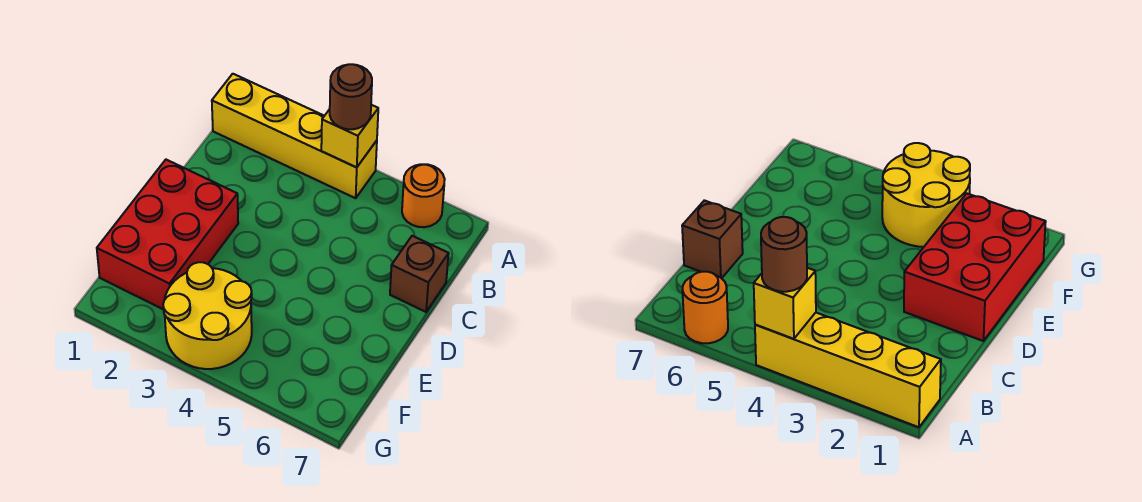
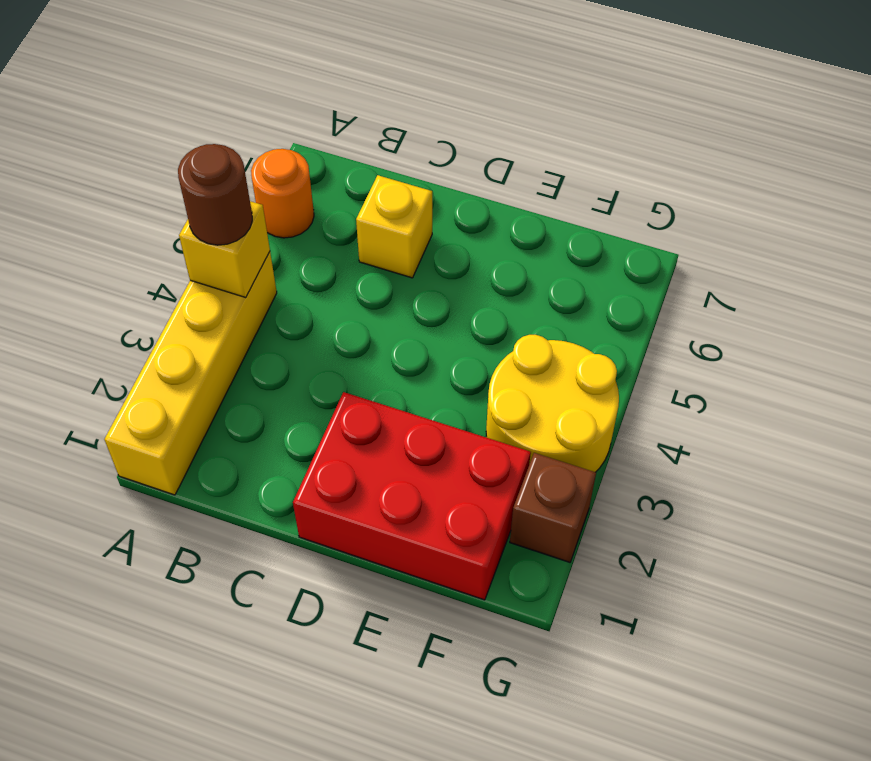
none -> yellow 1x1 brick [356,175,432,278]
brown 1x1 brick [390,236,449,312] -> brown 1x1 brick moved to [510,453,596,562]

